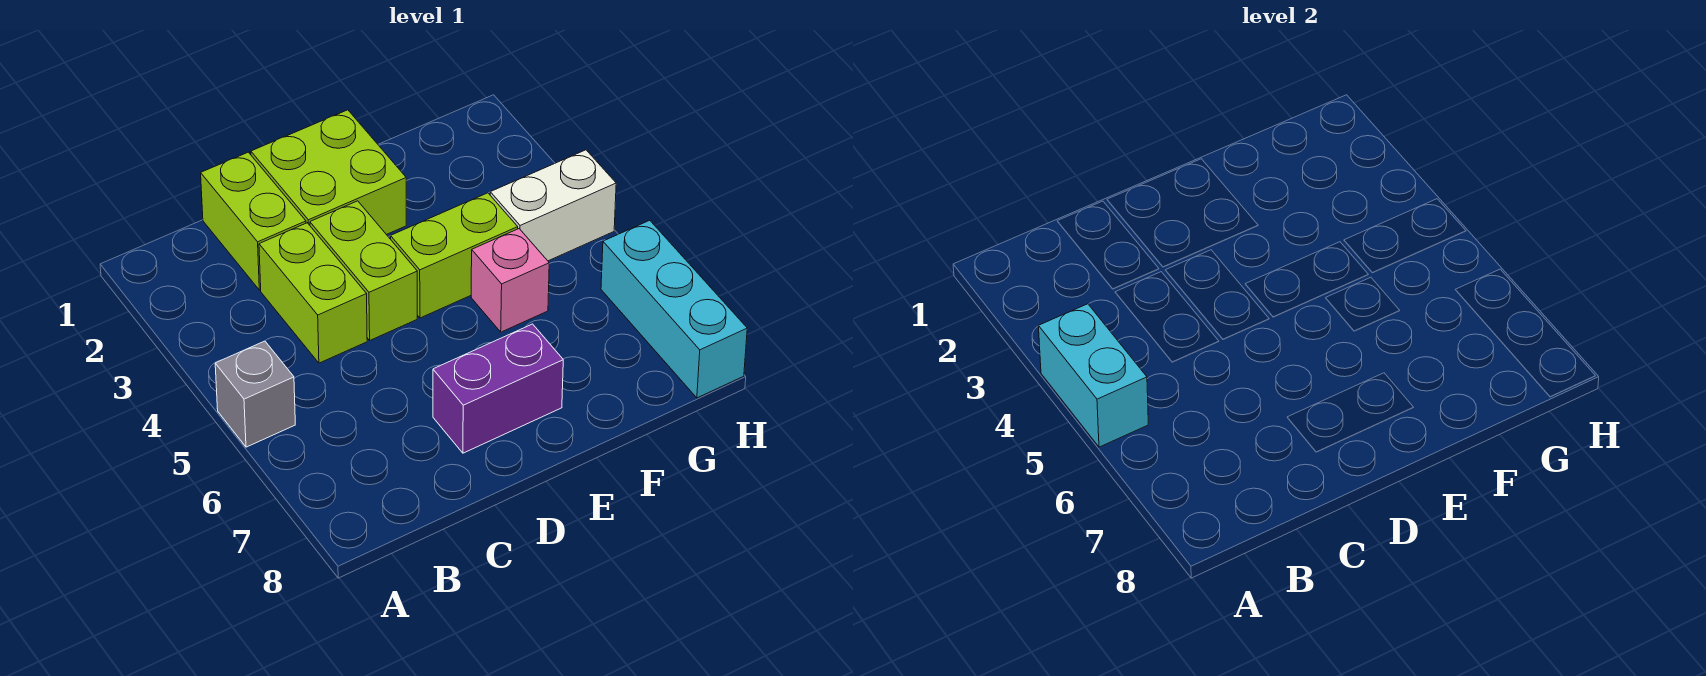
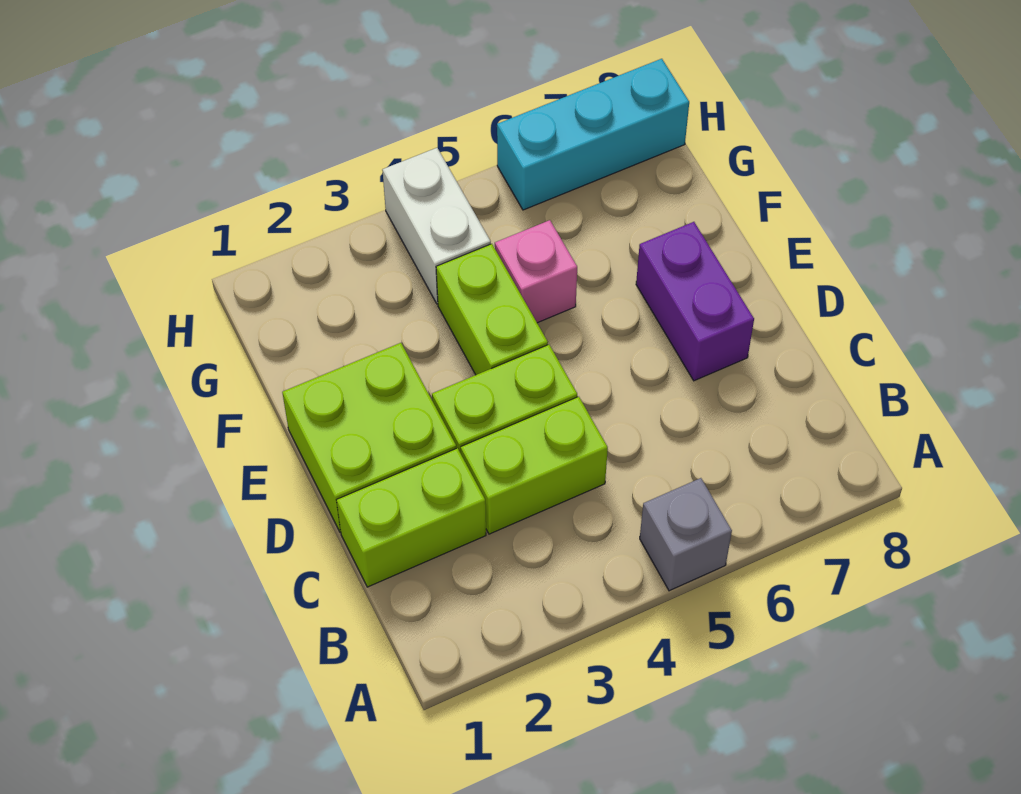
cyan 1x2 brick [1039,304,1148,447] -> none

